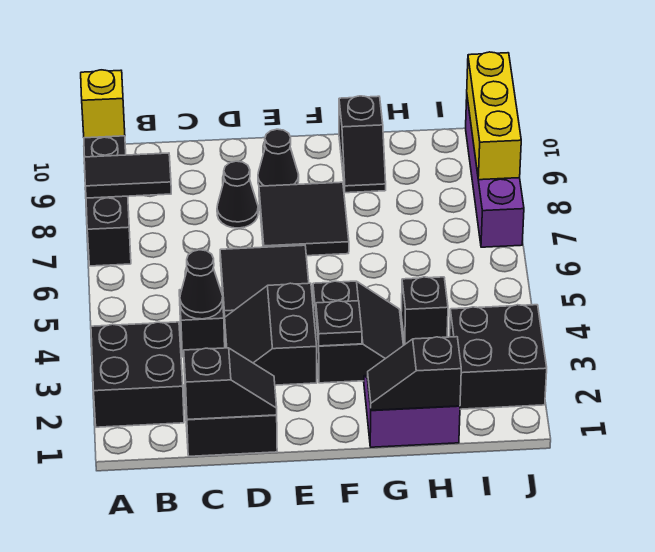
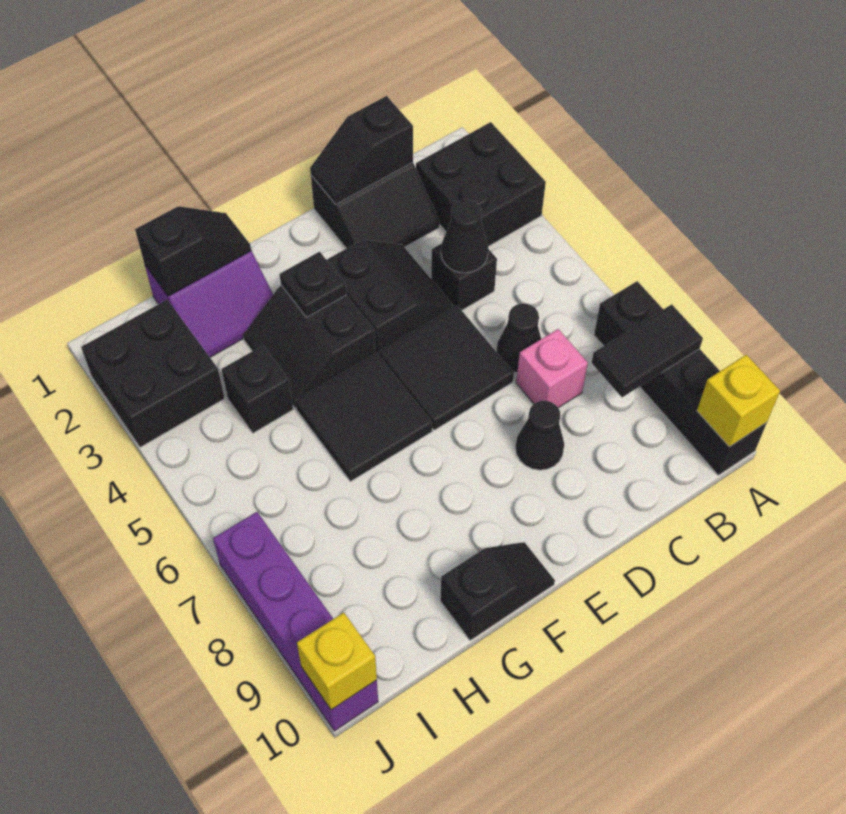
none -> pink 1x1 brick [516,329,588,408]
black 2x2 tile [259,182,349,256] -> black 2x2 tile moved to [295,353,432,481]
black 1x1 cone [258,129,299,186] -> black 1x1 cone moved to [496,303,541,373]
black 1x2 slope [339,96,386,193] -> black 1x2 slope turned to [440,542,555,641]
yellow 1x3 brick [467,52,521,180] -> yellow 1x1 brick [297,613,377,710]

